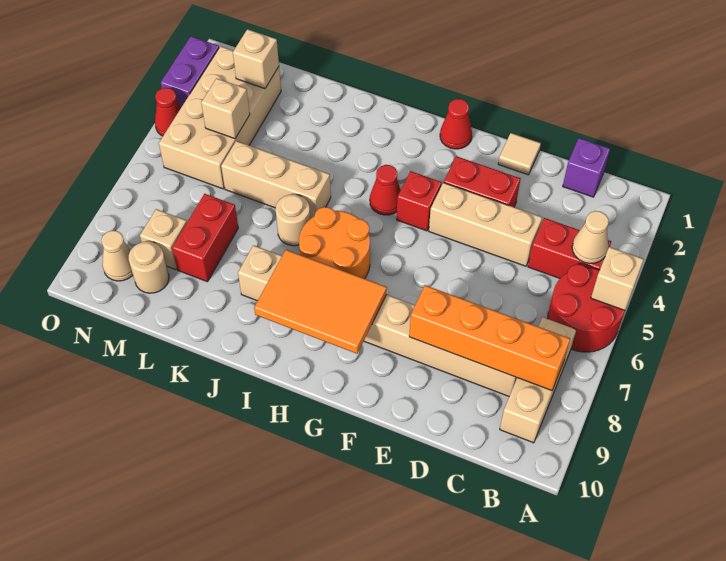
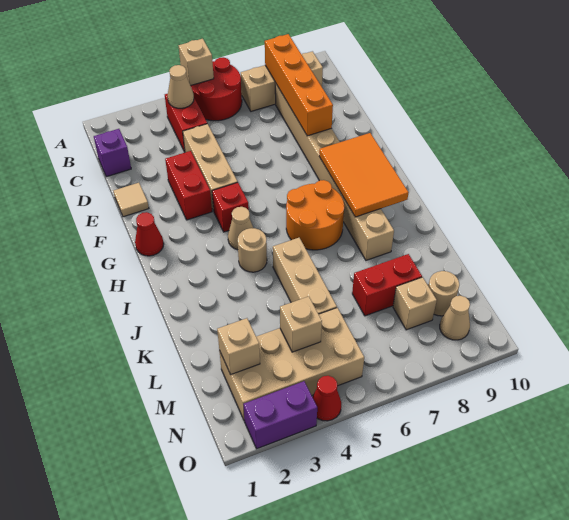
red 1x1 cone [370,165,401,215] -> tan 1x1 cone [228,207,253,250]
tan 1x1 round brick [276,194,310,246] -> tan 1x1 round brick moved to [237,228,267,272]

